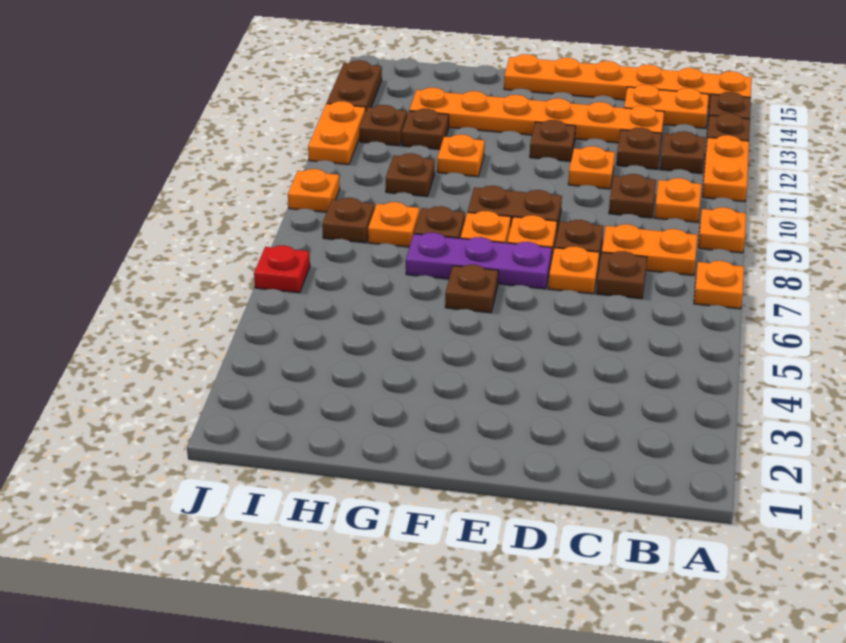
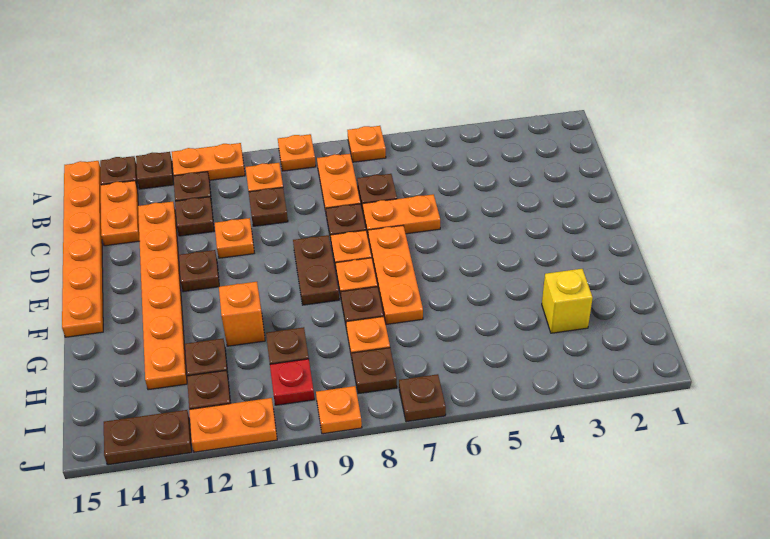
orange 1x1 plate [548,246,599,294] -> orange 1x2 plate [363,194,440,235]
purple 1x3 plate [406,232,552,289] -> orange 1x3 plate [368,226,423,324]
brown 1x1 plate [445,265,498,313] -> brown 1x1 plate moved to [399,374,446,422]
orange 1x1 plate [437,134,485,177] -> orange 1x1 brick [219,282,265,346]
none -> yellow 1x1 brick [542,269,593,333]
red 1x1 plate [254,245,310,293] -> red 1x1 plate moved to [270,359,315,405]

